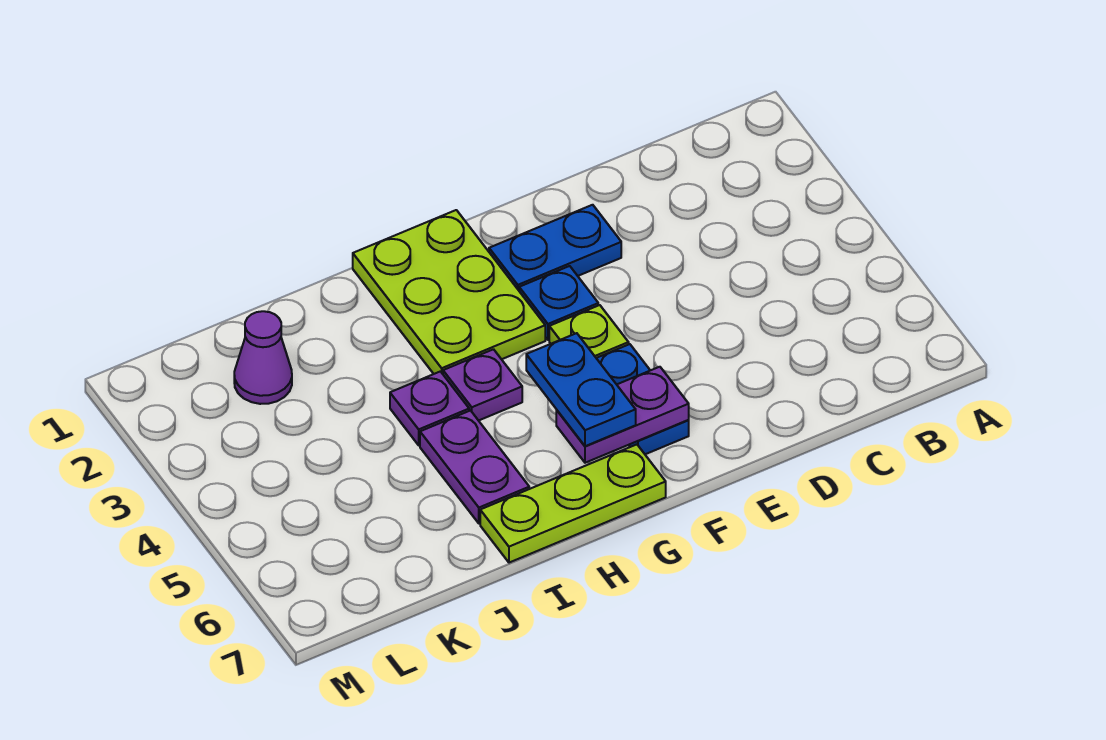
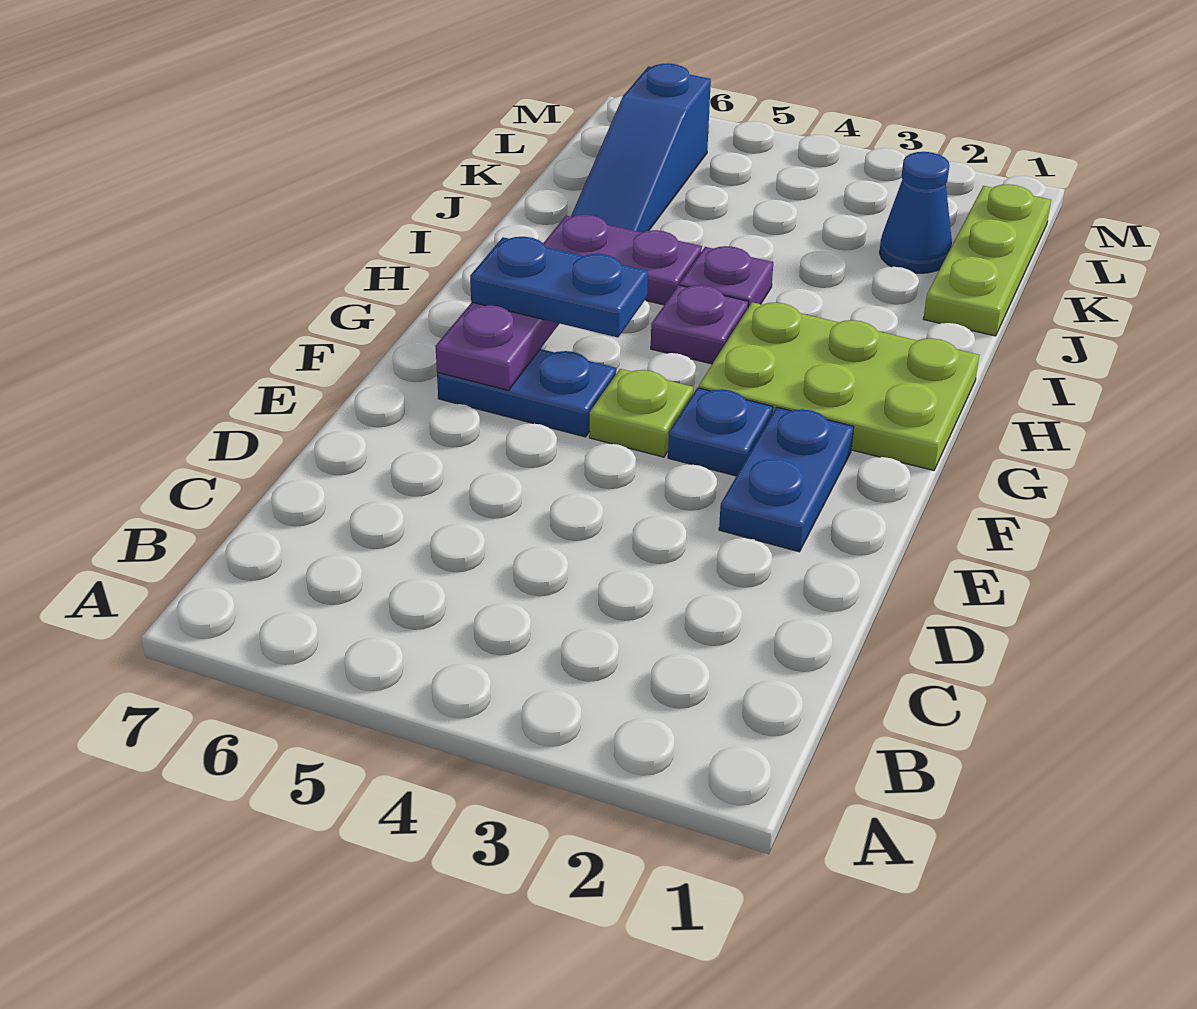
lime 1x3 plate [480,444,666,563] -> lime 1x3 plate moved to [924,184,1051,336]
none -> blue 1x3 slope [571,63,711,232]
purple 1x1 cone [234,311,292,404] -> blue 1x1 cone [879,152,952,273]

